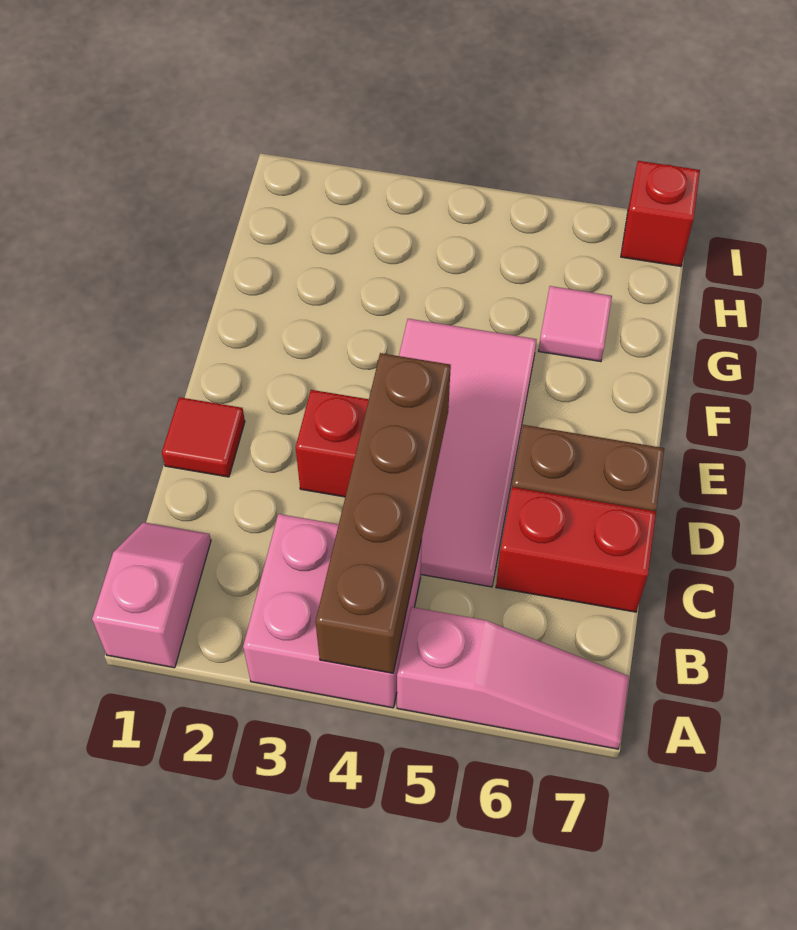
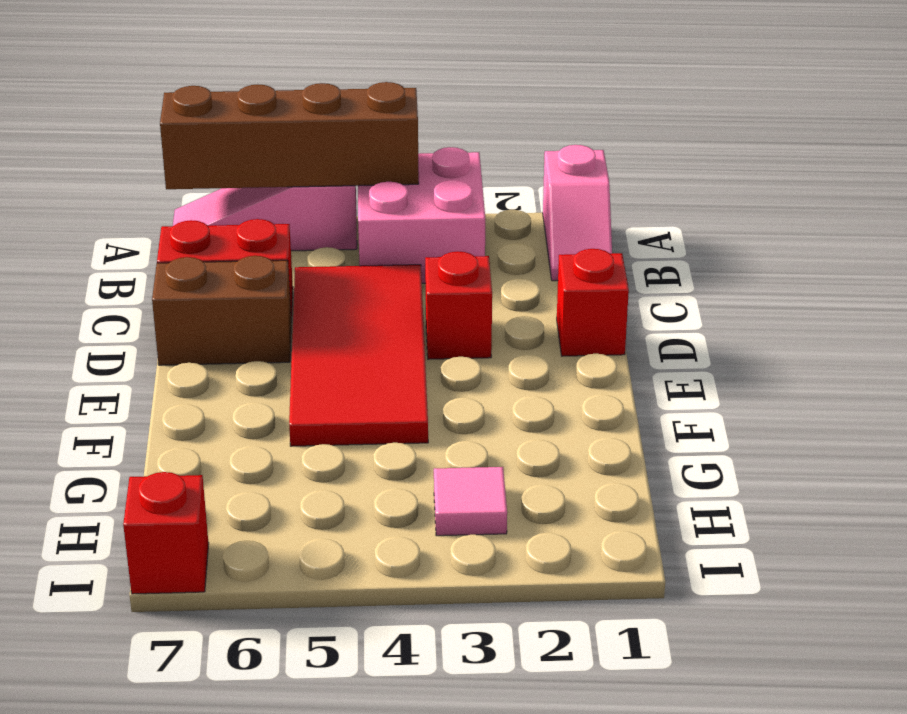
brown 1x4 brick [316,353,451,673] -> brown 1x4 brick turned to [160,82,419,189]
pink 2x4 tile [399,319,537,587] -> red 2x4 tile [289,265,428,446]
red 1x1 tile [162,397,245,477] -> red 1x1 brick [557,249,629,356]
pink 1x1 tile [539,286,612,362] -> pink 1x1 tile moved to [434,467,507,536]

